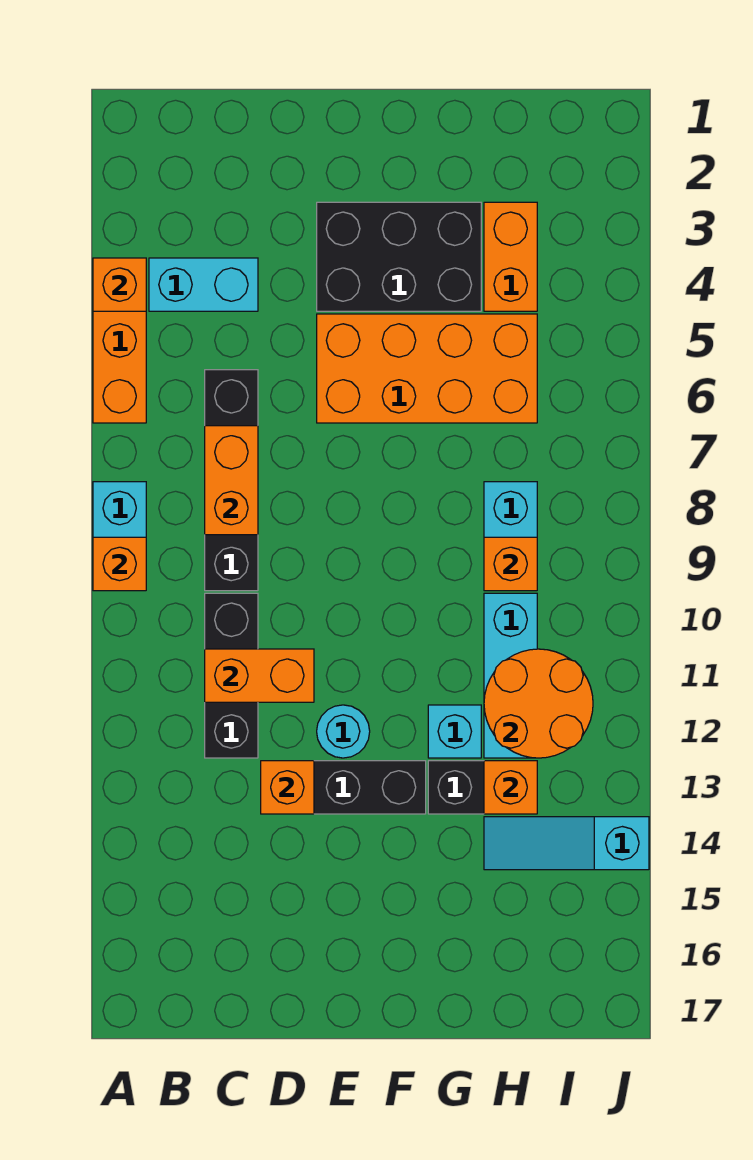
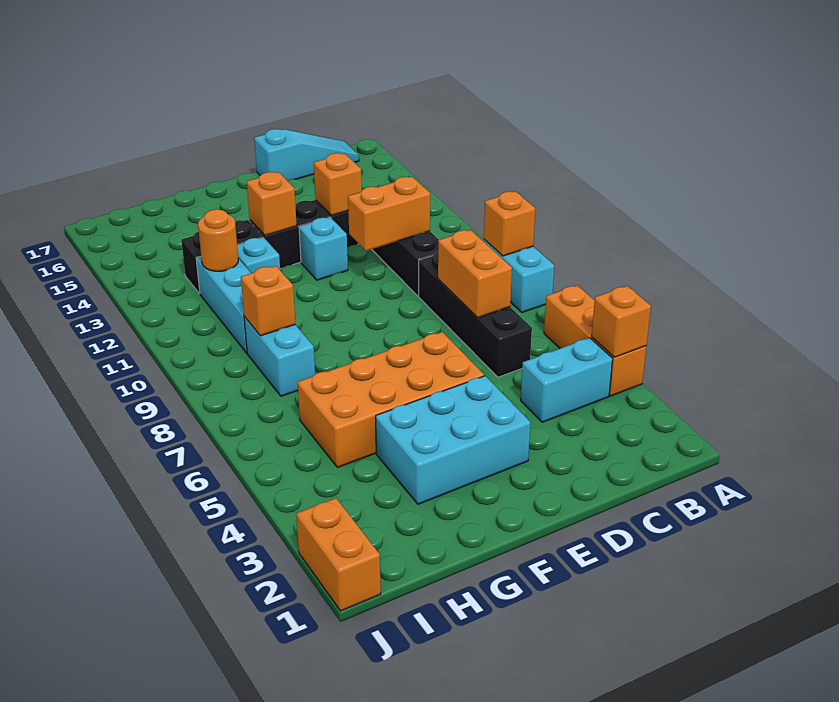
black 2x3 brick [317,202,481,311] -> cyan 2x3 brick [376,376,530,504]
cyan 1x1 round brick [317,705,370,758] -> cyan 1x1 brick [299,217,348,280]
orange 1x2 brick [484,202,537,311] -> orange 1x2 brick moved to [296,498,381,611]
orange 2x2 round brick [484,649,593,758] -> orange 1x1 round brick [198,209,238,271]
orange 1x1 brick [484,761,537,814] -> orange 1x1 brick moved to [247,172,297,235]
cyan 1x3 slope [484,817,649,870] -> cyan 1x3 slope moved to [254,129,359,180]

